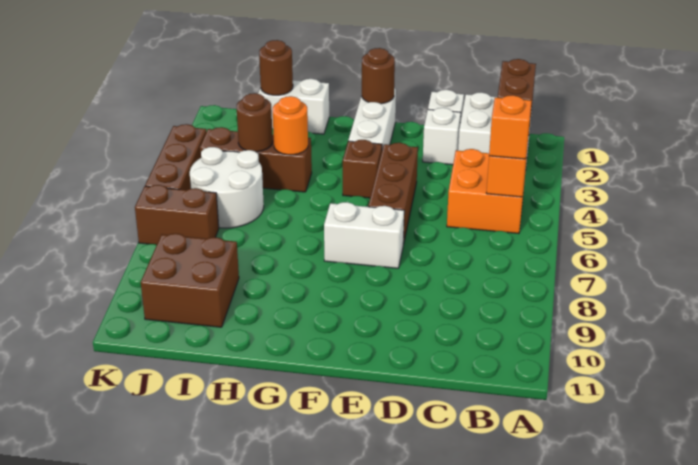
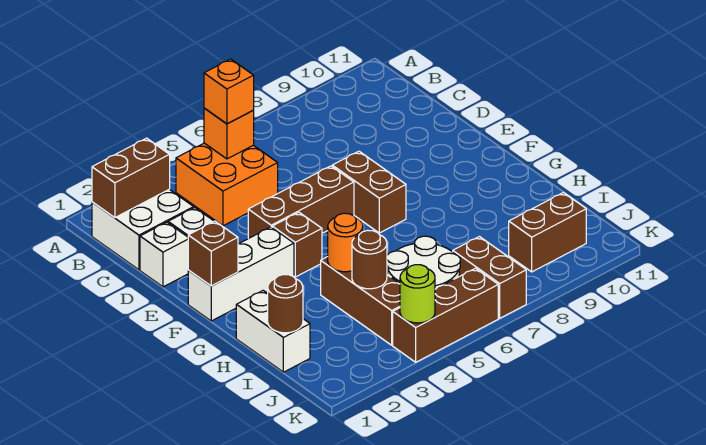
white 1x2 brick [324,202,404,268] -> brown 1x2 brick [332,151,406,233]
brown 1x1 round brick [362,48,395,104] -> brown 1x1 brick [188,221,238,286]
brown 2x2 brick [141,234,239,327] -> brown 1x2 brick [509,193,586,272]
none -> lime 1x1 round brick [400,265,435,323]

